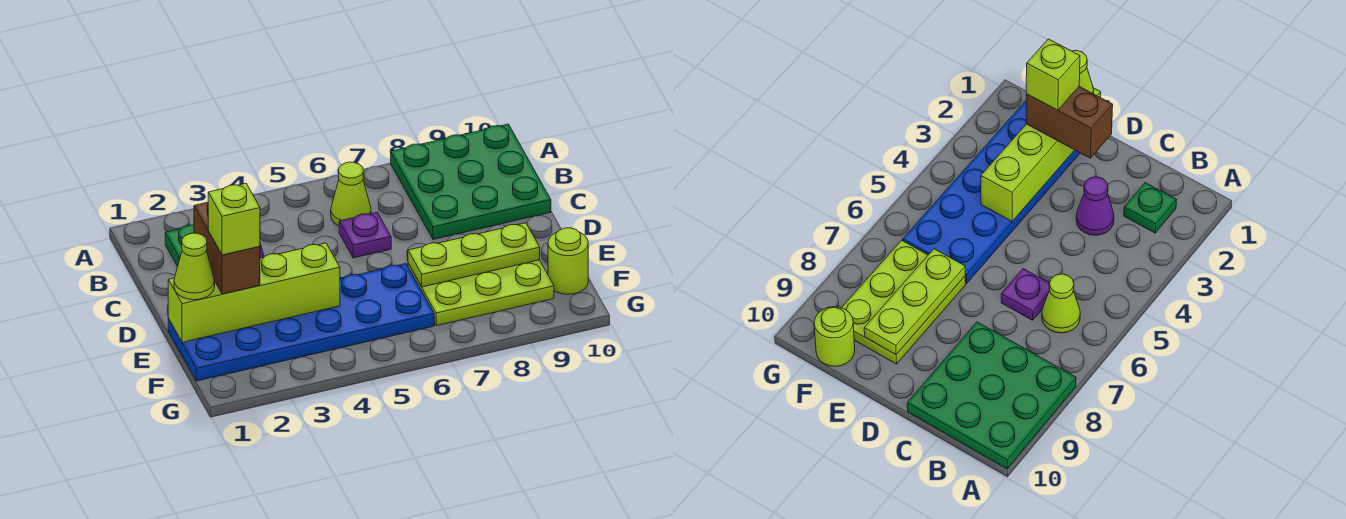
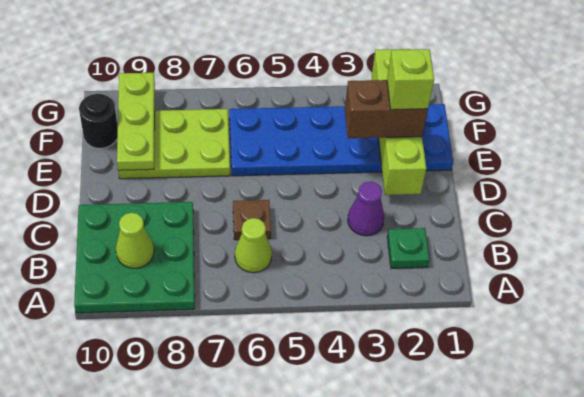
purple 1x1 plate [339,212,391,258] -> brown 1x1 plate [233,200,271,240]
brown 1x2 brick [194,202,260,294] -> brown 1x2 brick turned to [345,80,428,138]
lime 1x4 brick [168,243,340,342] -> lime 1x4 brick turned to [371,49,426,195]
lime 1x1 cone [174,233,215,300] -> lime 1x1 cone moved to [116,213,154,268]
lime 1x3 plate [408,223,540,287] -> lime 1x3 plate turned to [117,73,155,170]
lime 1x1 round brick [548,228,588,294] -> black 1x1 round brick [79,94,118,148]

